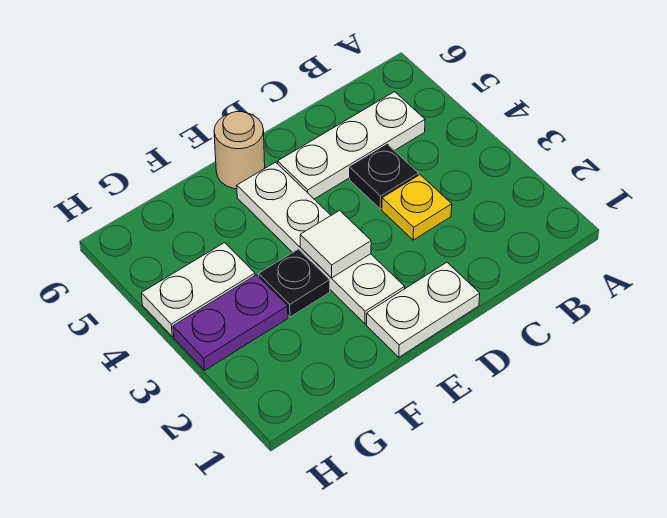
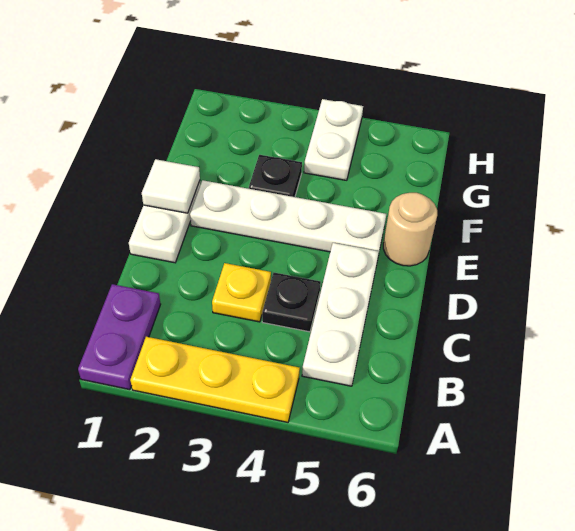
none -> yellow 1x3 plate [130,337,300,422]
white 1x1 tile [300,210,371,278] -> white 1x1 tile moved to [142,159,200,213]
purple 1x2 plate [173,275,288,370] -> purple 1x2 plate moved to [78,284,161,390]

